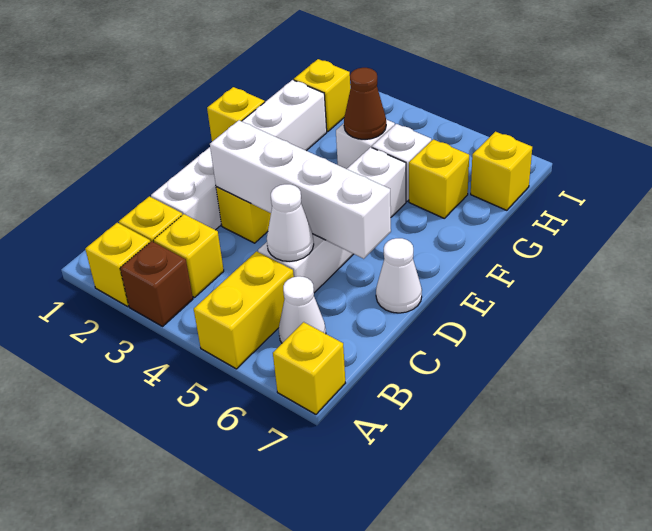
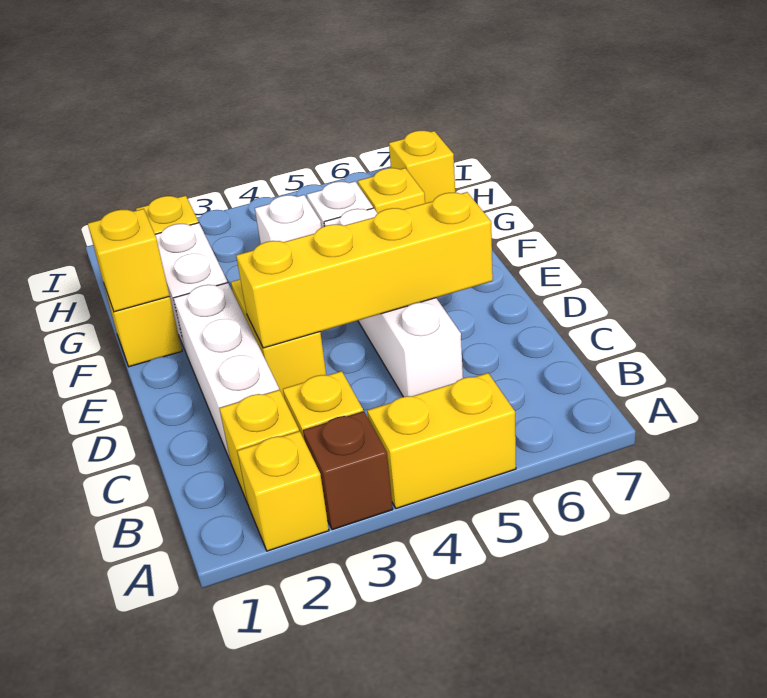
yellow 1x2 brick [194,251,294,369] -> yellow 1x2 brick turned to [367,373,516,509]
yellow 1x1 brick [273,322,345,414] -> yellow 1x1 brick moved to [88,209,170,312]
white 1x1 cone [279,276,326,343] -> none
white 1x1 cone [267,184,314,261] -> none
white 1x4 brick [210,120,391,259] -> yellow 1x4 brick [236,192,493,348]
white 1x1 cone [376,238,422,313] -> none
brown 1x1 cone [344,68,386,139] -> none

